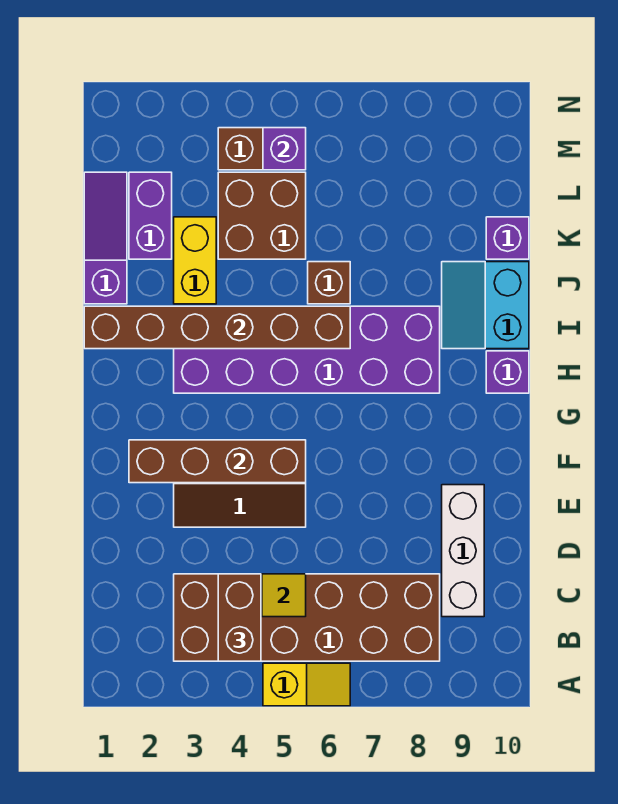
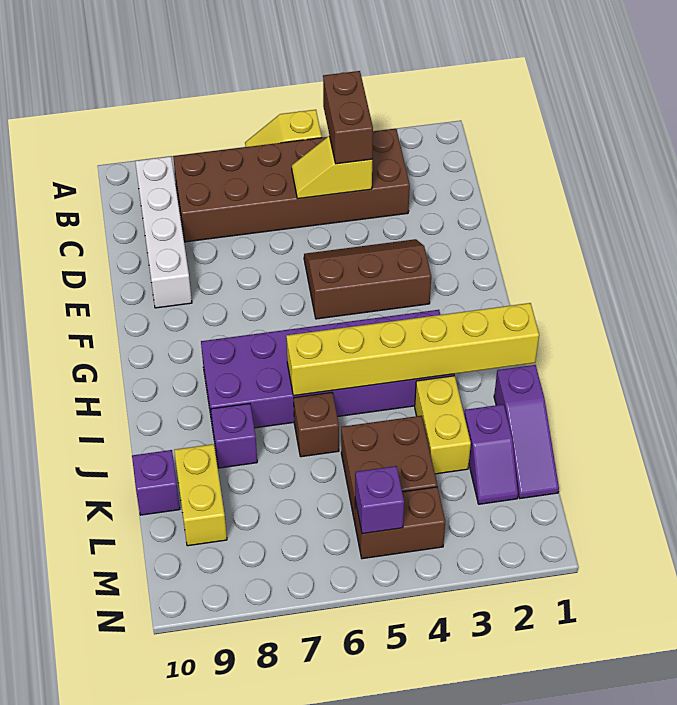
white 1x3 brick [442,485,484,617] -> white 1x4 brick [135,156,192,308]
brown 1x4 brick [129,440,306,483] -> none
purple 1x1 brick [486,351,529,393] -> purple 1x1 brick moved to [211,404,257,468]
brown 1x6 brick [84,306,350,349] -> yellow 1x6 brick [286,303,539,396]
cyan 2x2 slope [442,262,529,349] -> none
purple 1x2 brick [129,172,172,259] -> purple 1x2 slope [464,404,518,504]
none -> yellow 1x2 brick [174,444,227,546]

